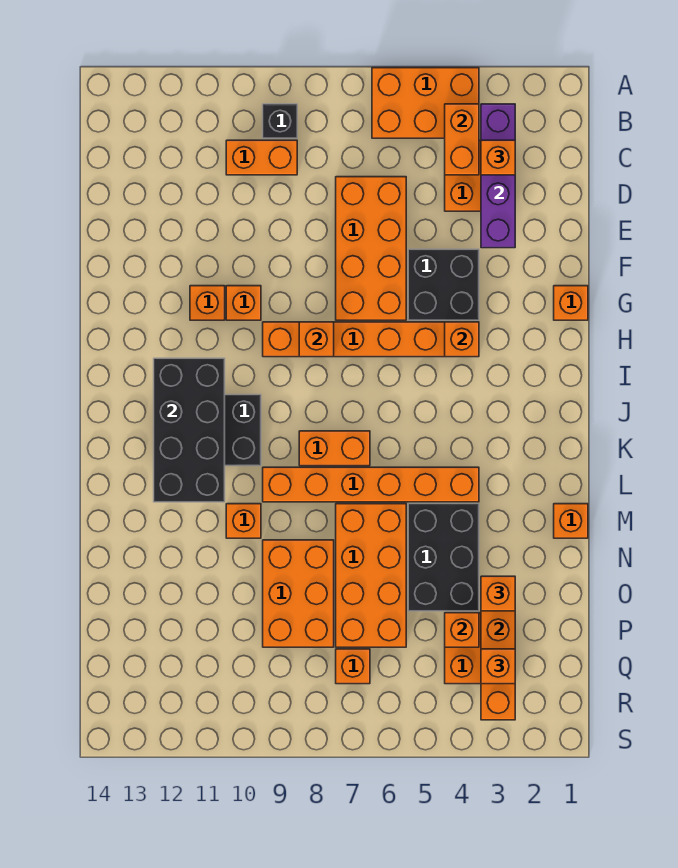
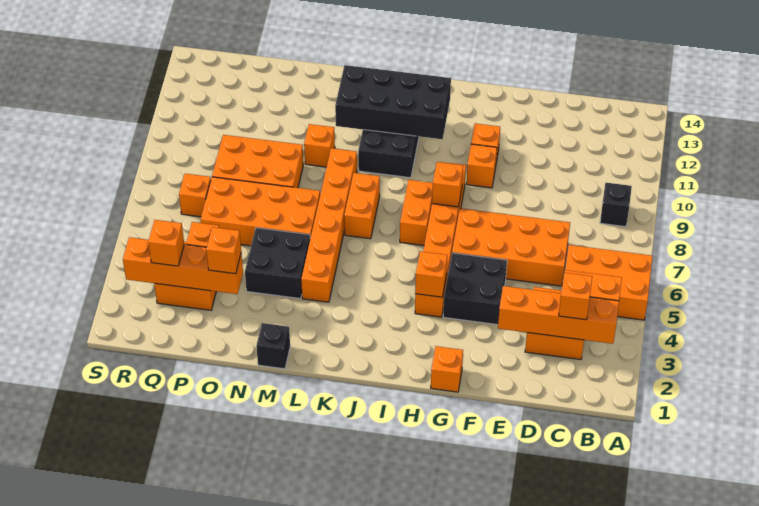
orange 2x3 brick [372,68,479,138] -> orange 2x3 brick turned to [565,245,653,320]
purple 1x4 brick [481,104,515,248] -> orange 1x4 brick [498,286,619,344]
orange 1x2 brick [226,140,297,175] -> orange 1x2 brick moved to [400,180,433,245]
orange 1x1 brick [554,504,588,538] -> black 1x1 brick [256,323,290,369]
black 2x3 brick [408,504,479,611] -> black 2x2 brick [245,228,310,299]

